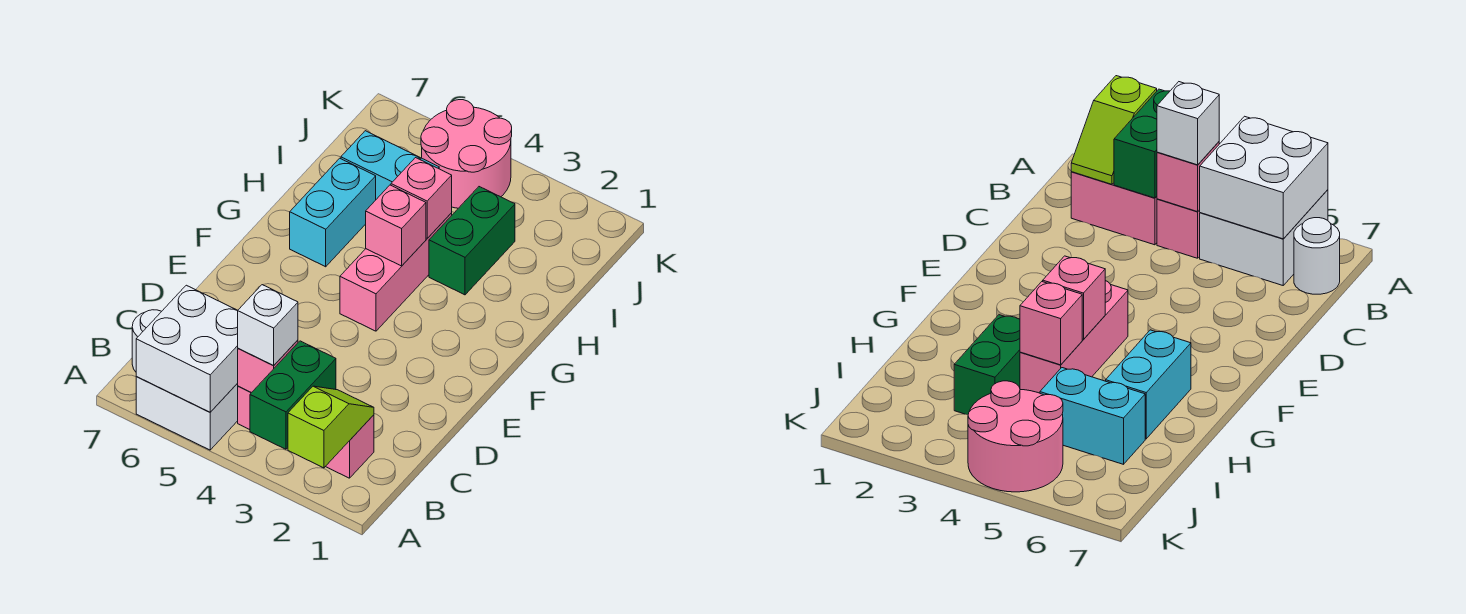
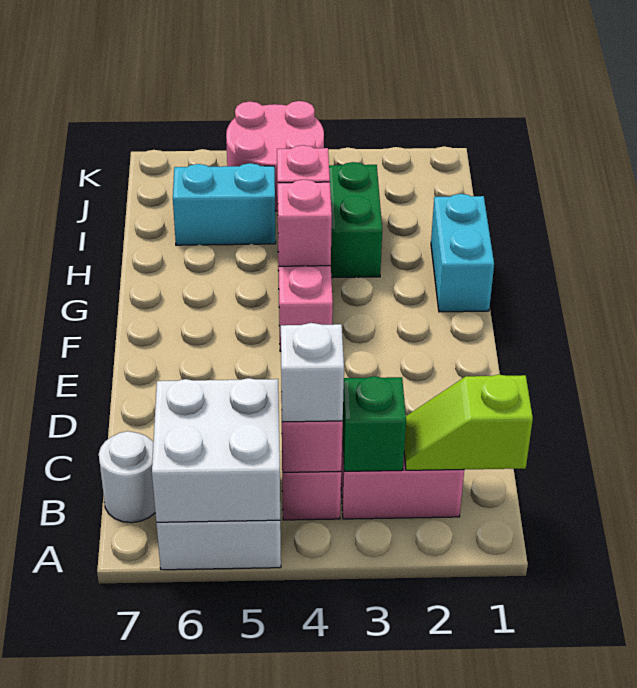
lime 1x2 slope [288,386,374,468] -> lime 1x2 slope turned to [404,374,533,470]
green 1x2 brick [250,341,336,449] -> green 1x1 brick [342,376,406,471]
cyan 1x2 brick [290,158,376,267] -> cyan 1x2 brick moved to [431,194,494,312]

